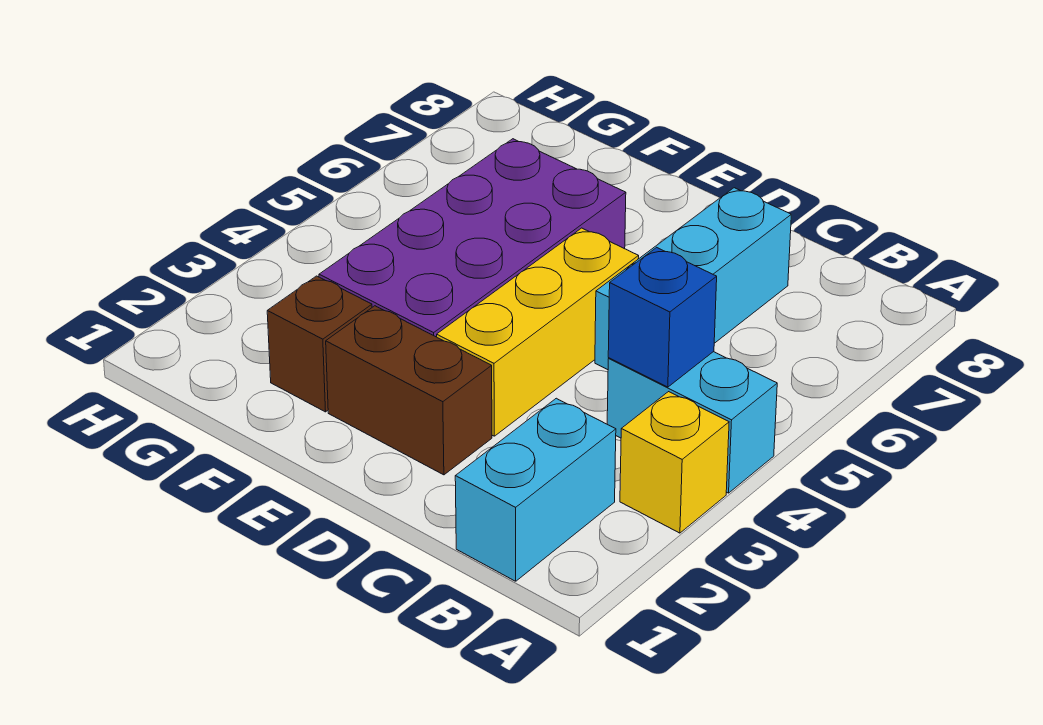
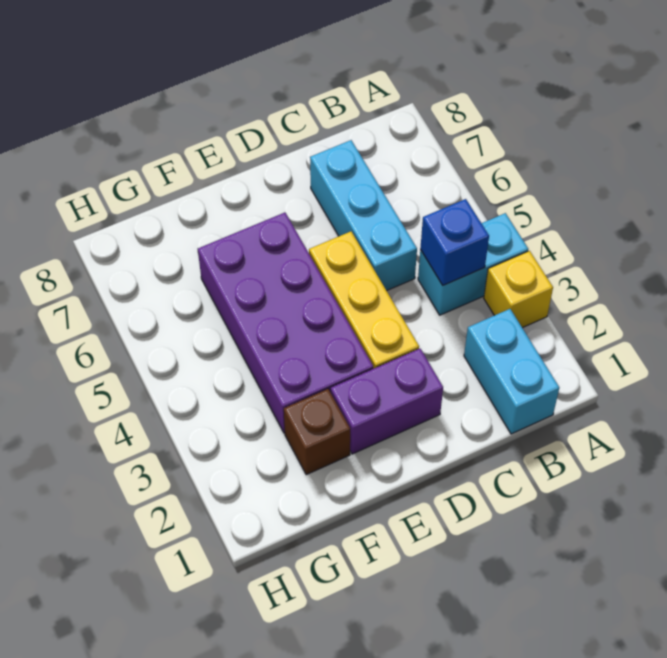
brown 1x2 brick [326,306,492,475] -> purple 1x2 brick [331,348,443,454]

